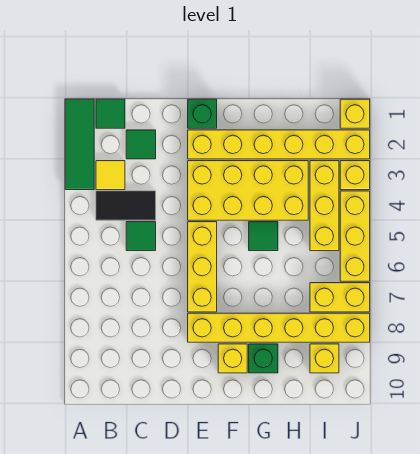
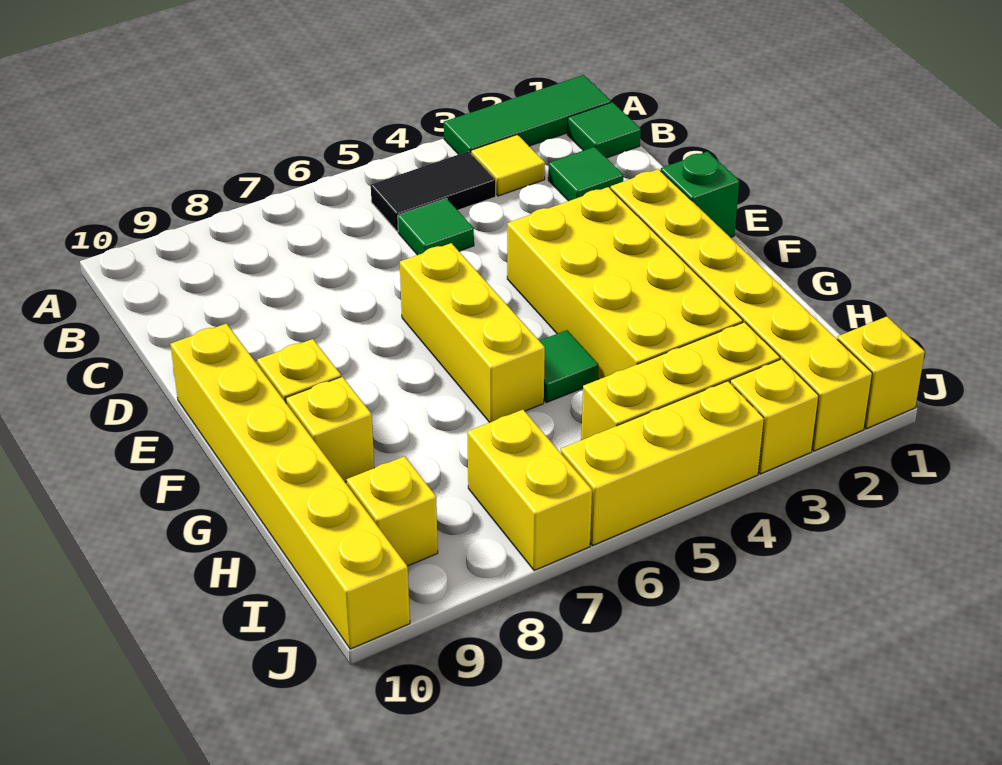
black 1x2 tile [96,191,156,220] -> black 1x2 tile turned to [371,151,496,232]
yellow 1x3 brick [188,222,217,312] -> yellow 1x3 brick turned to [400,243,545,422]
yellow 1x6 brick [188,313,370,342] -> yellow 1x6 brick moved to [170,324,410,649]
green 1x1 brick [249,344,278,373] -> yellow 1x1 brick [286,377,374,482]

